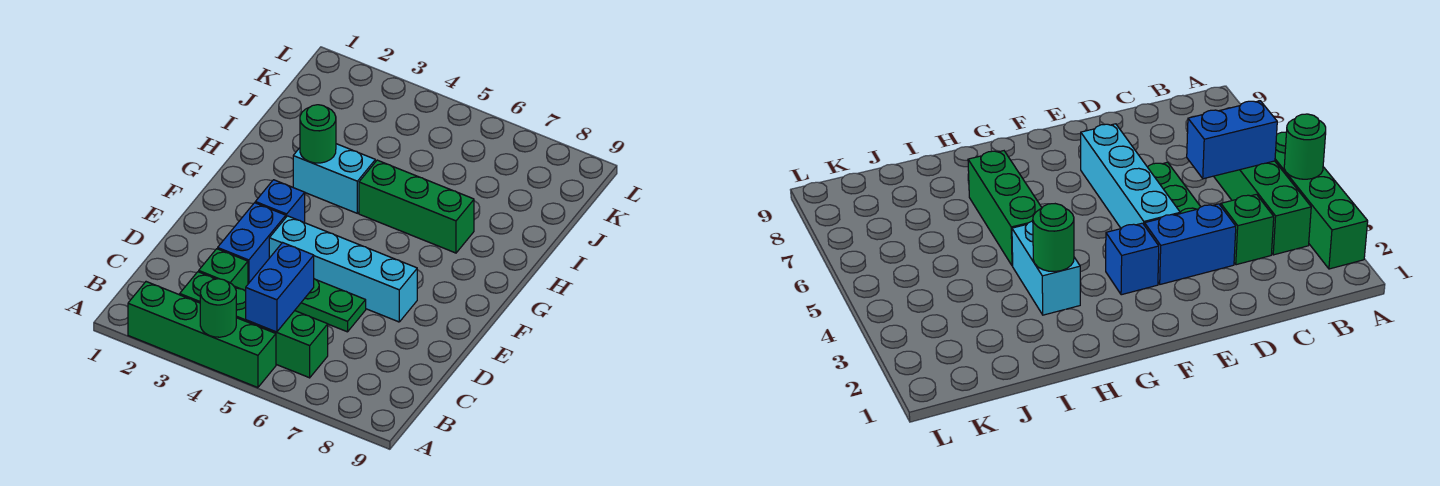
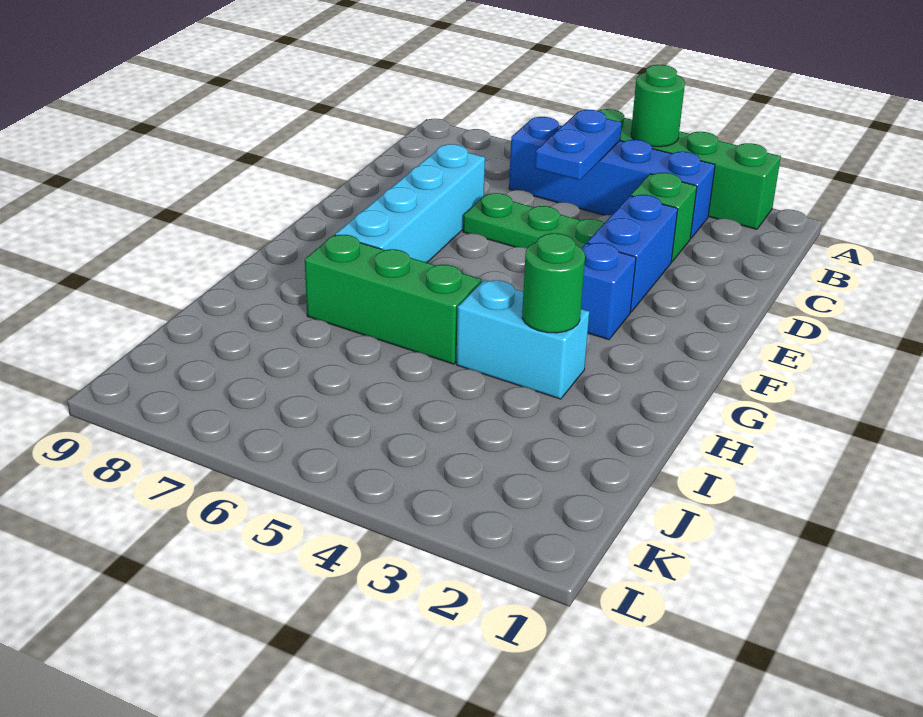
green 1x4 brick [180,272,328,378] -> blue 1x4 brick [509,117,715,239]
blue 1x2 brick [246,243,314,332] -> blue 1x2 plate [535,110,622,180]
cyan 1x4 brick [269,216,417,322] -> cyan 1x4 brick turned to [335,144,485,263]

